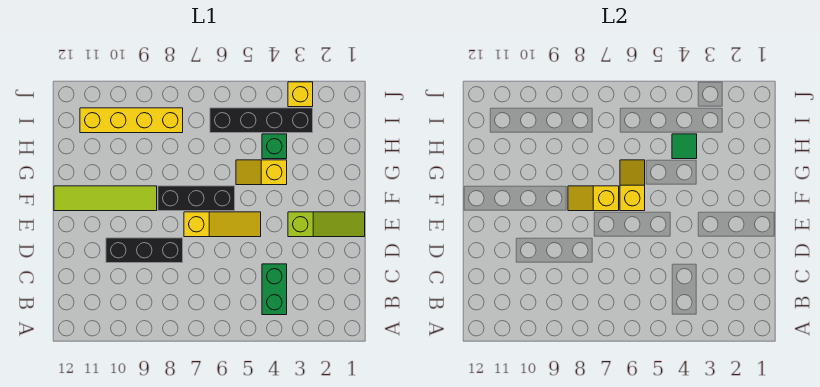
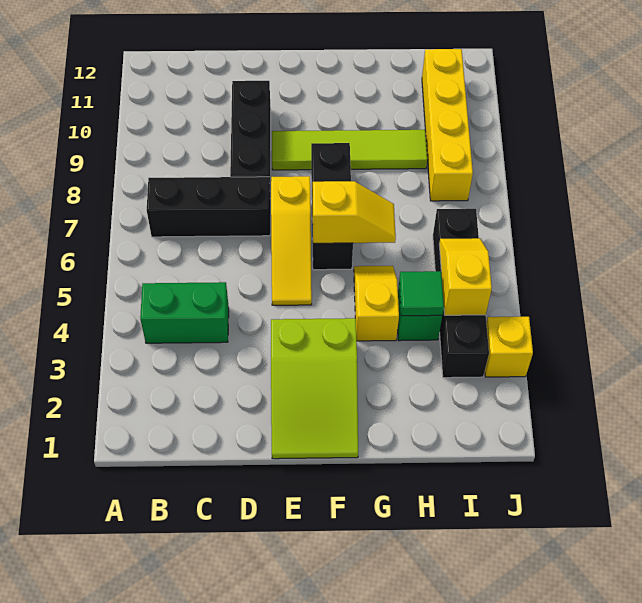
none -> black 1x3 brick [147,177,270,237]
lime 1x3 slope [288,212,365,237] -> lime 2x3 slope [271,318,358,459]
yellow 1x2 slope [568,186,619,211] -> yellow 1x2 slope moved to [439,238,492,315]
lime 1x4 tile [54,186,157,211] -> lime 1x4 tile turned to [272,130,427,170]

